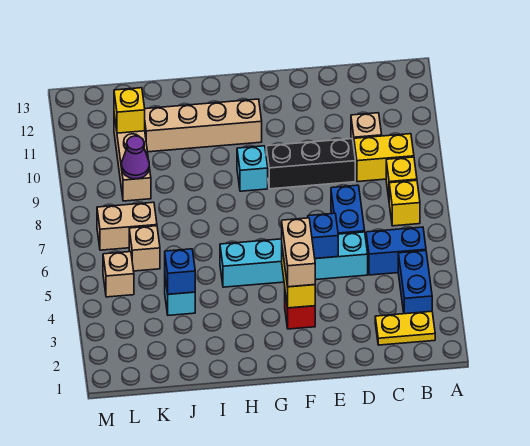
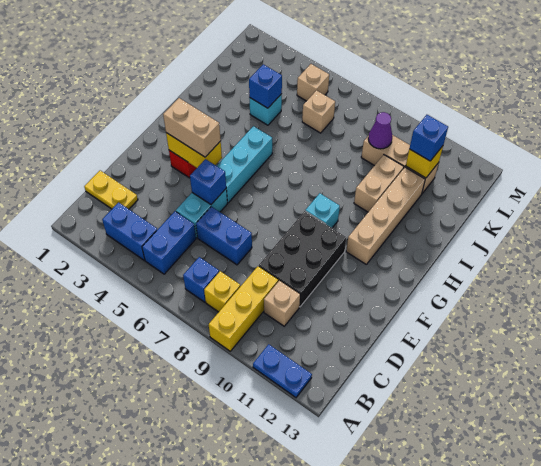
none -> blue 1x2 plate [253,344,312,397]
yellow 1x2 plate [375,311,435,345] -> yellow 1x2 plate turned to [84,171,138,209]
yellow 1x1 brick [389,180,420,226] -> blue 1x1 brick [183,257,219,302]
yellow 1x2 brick [354,134,414,182] -> yellow 1x3 brick [209,267,278,351]
black 1x3 brick [266,139,355,189] -> black 2x3 brick [259,211,346,307]
tan 1x2 brick [97,202,157,250] -> tan 1x2 brick moved to [354,155,404,212]
none -> blue 1x1 brick [409,115,448,161]

